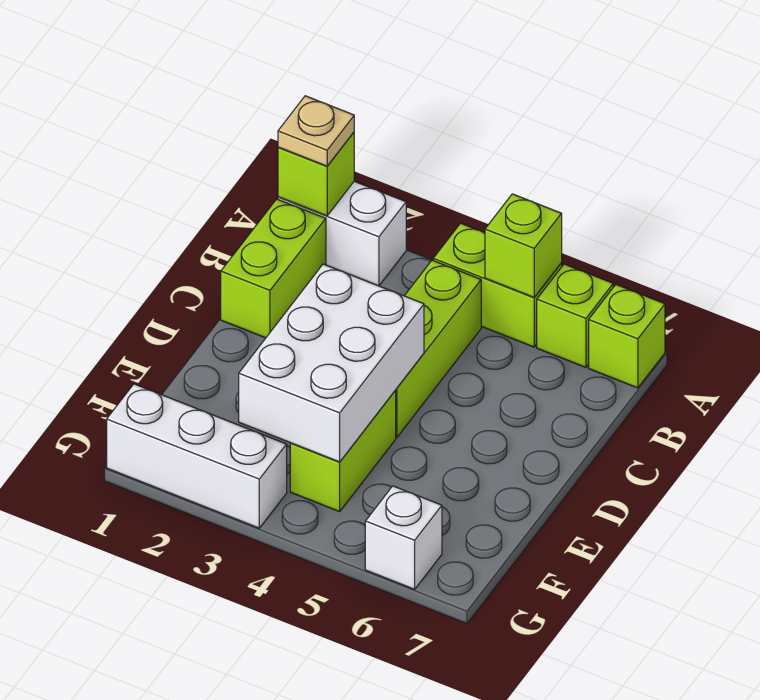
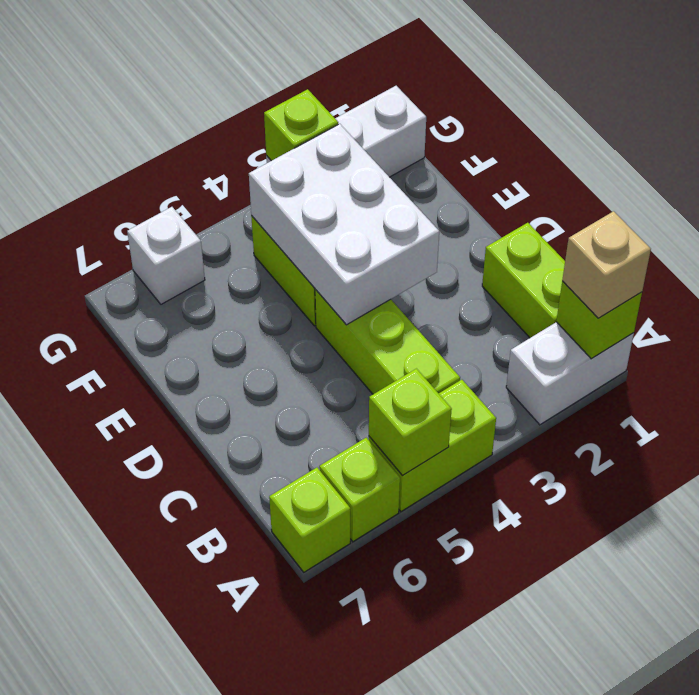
tan 1x1 plate [278,96,354,166] -> tan 1x1 brick [562,211,651,318]
none -> lime 1x1 brick [264,89,338,161]

